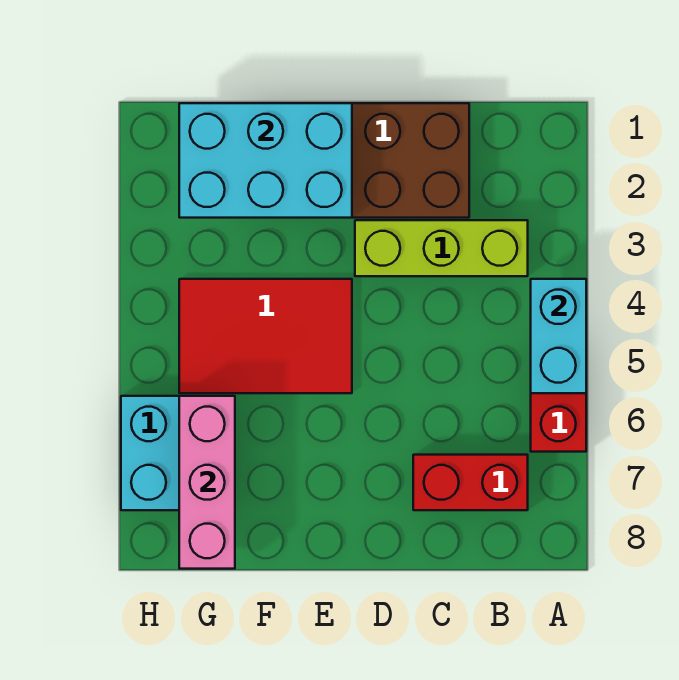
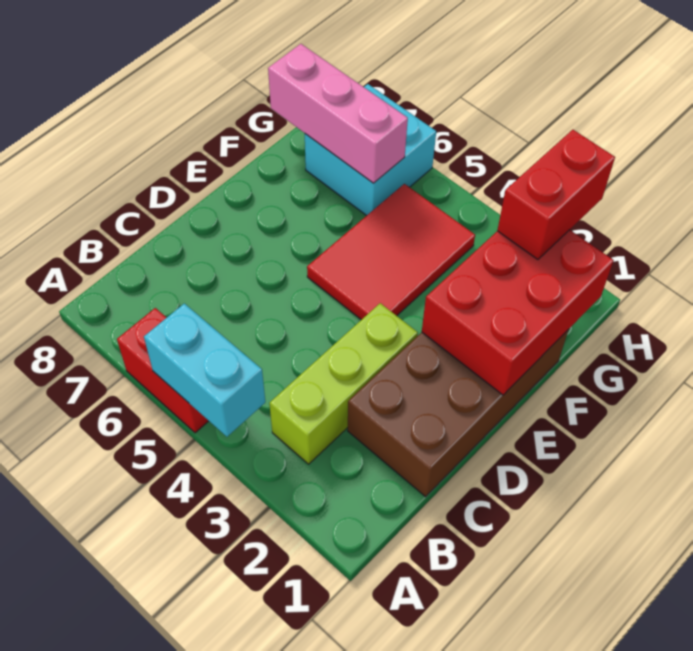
red 1x2 brick [413,455,528,510] -> red 1x2 brick moved to [497,130,615,259]
cyan 2x3 brick [179,103,352,218] -> red 2x3 brick [422,230,614,395]

